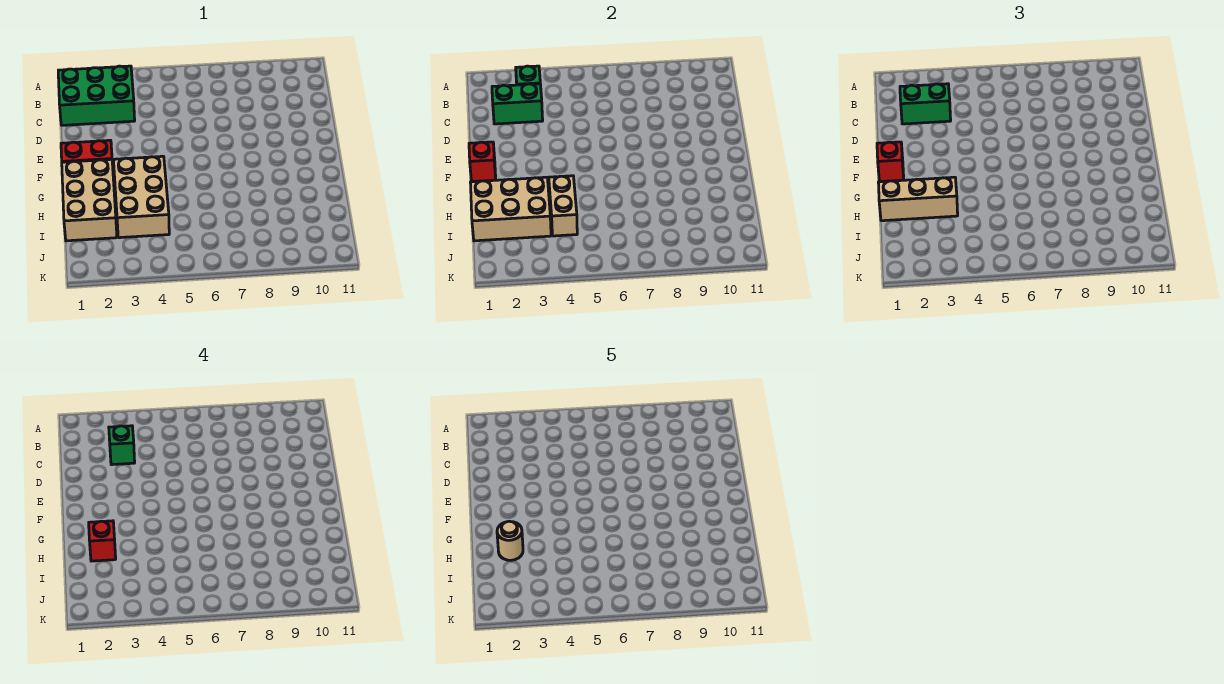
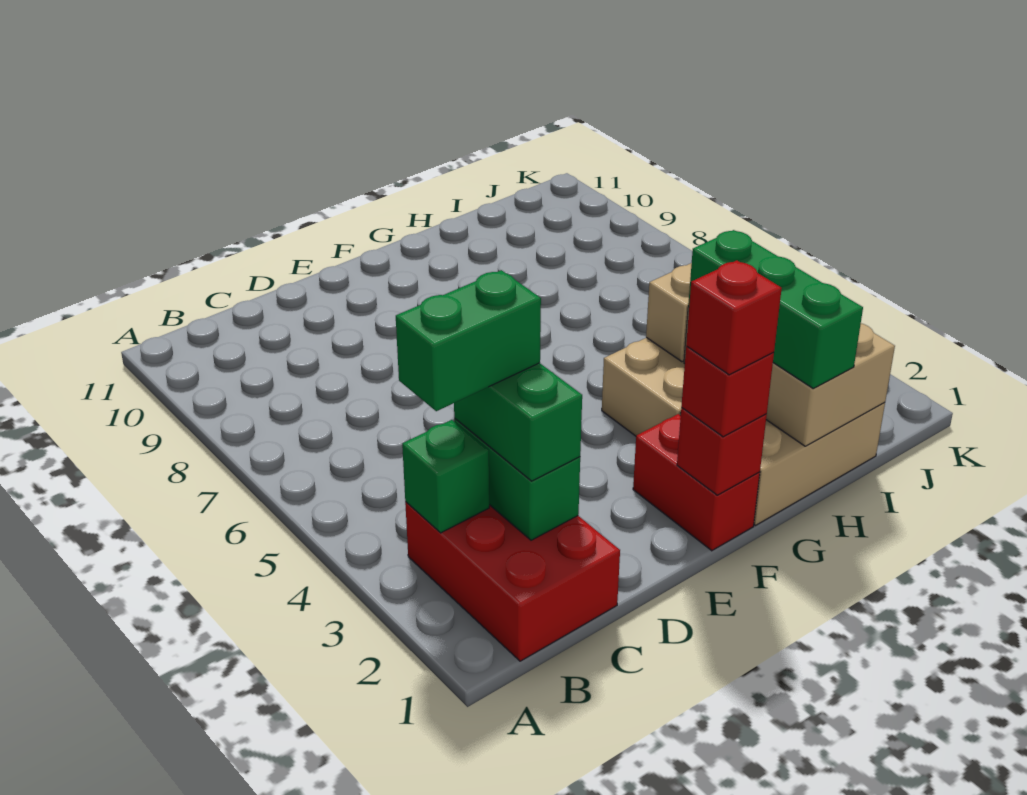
green 2x3 brick [58,66,135,125] -> red 2x3 brick [405,502,620,661]
green 1x1 brick [109,426,135,465] -> green 1x2 brick [396,270,541,411]
tan 1x3 brick [878,177,958,221] -> green 1x3 brick [688,230,863,388]
red 1x1 brick [89,521,116,561] -> red 1x1 brick moved to [686,261,782,375]
tan 1x1 round brick [497,521,523,560] -> none

